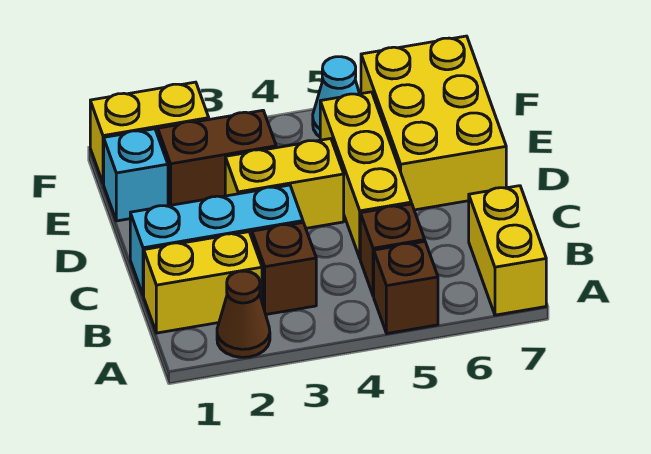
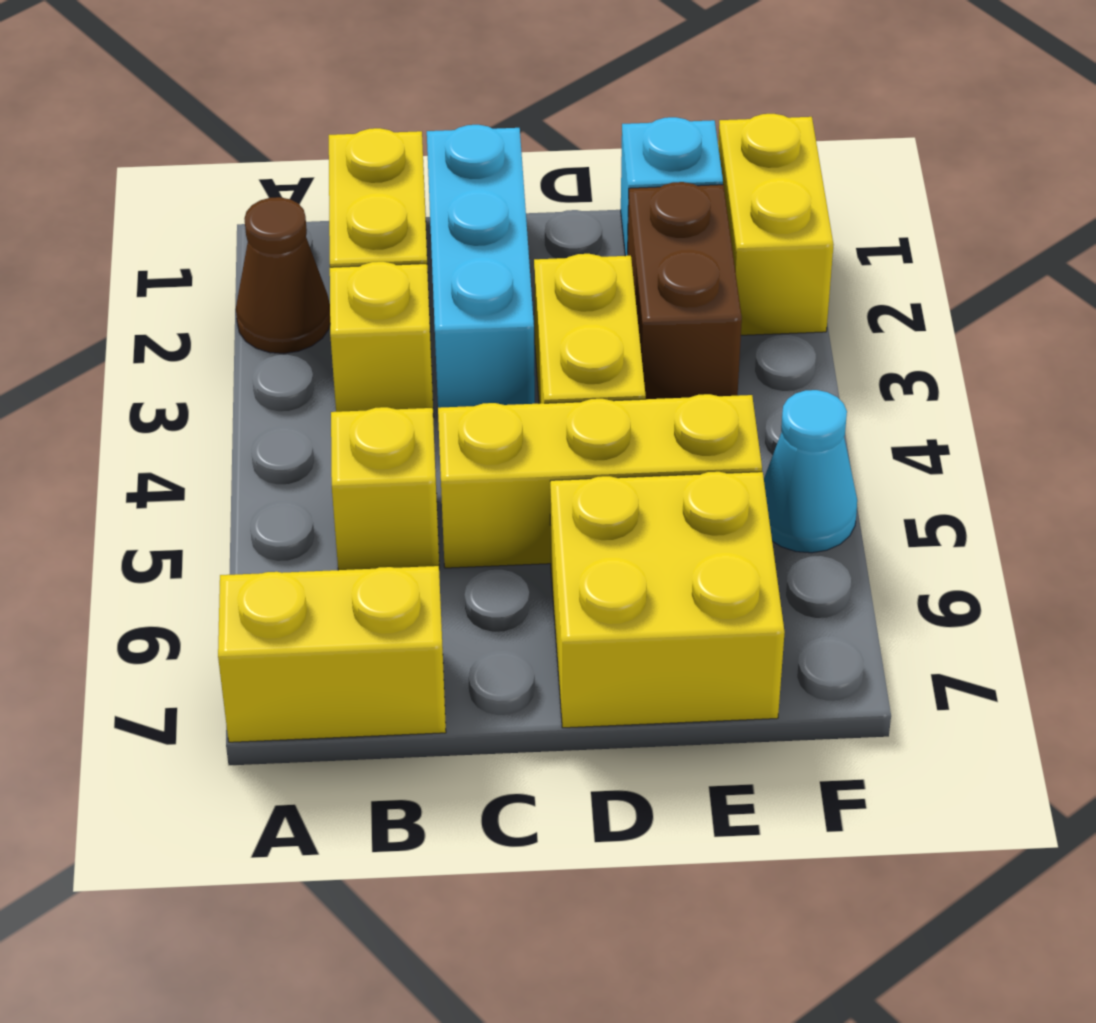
brown 1x1 brick [374,241,438,334] -> none
brown 1x1 brick [252,223,316,314] -> yellow 1x1 brick [330,262,434,418]
brown 1x1 brick [360,204,425,296] -> yellow 1x1 brick [331,407,439,570]
yellow 2x3 brick [361,36,506,210] -> yellow 2x2 brick [550,472,785,728]

